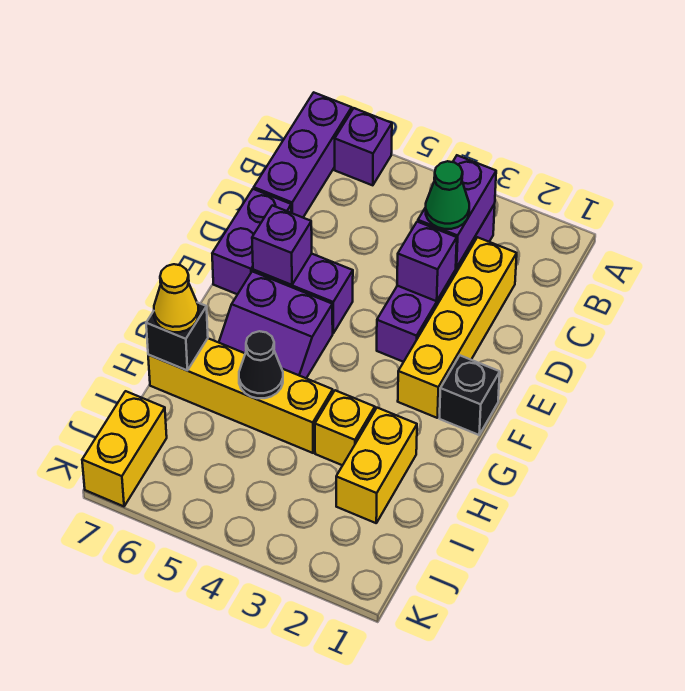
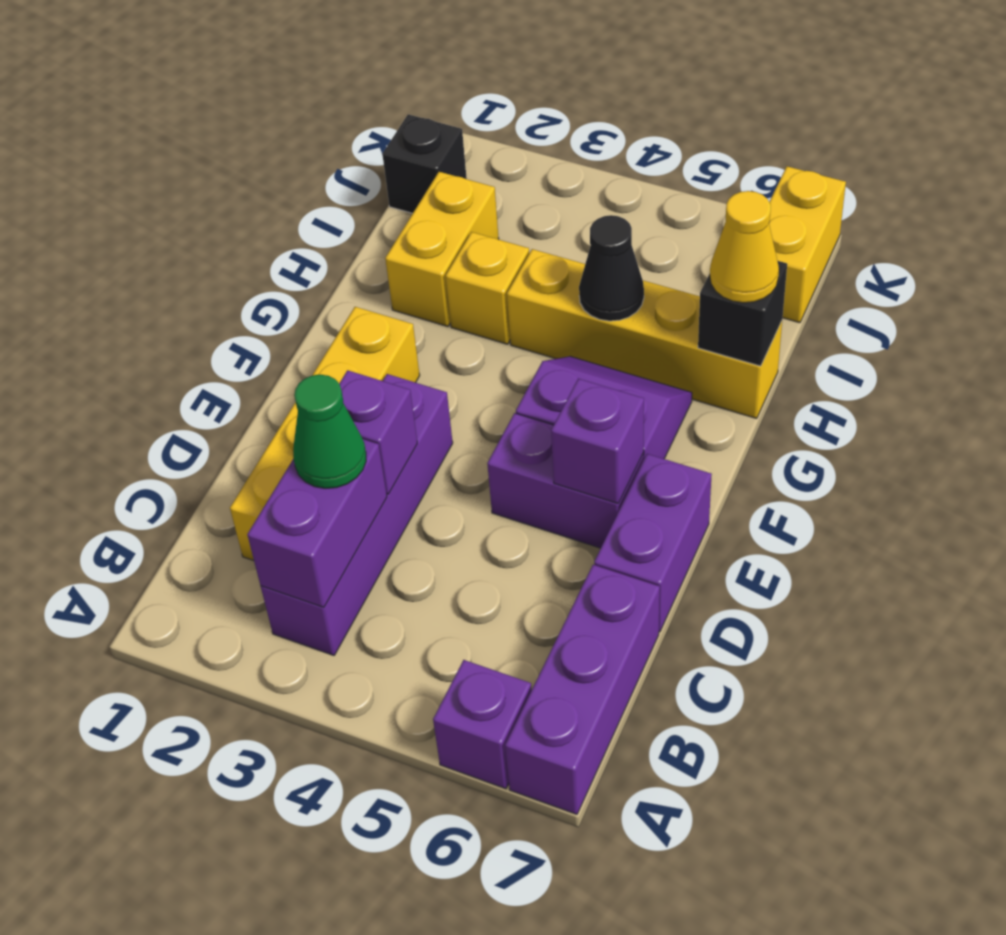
black 1x1 brick [439,356,500,435] -> black 1x1 brick moved to [382,114,467,213]

